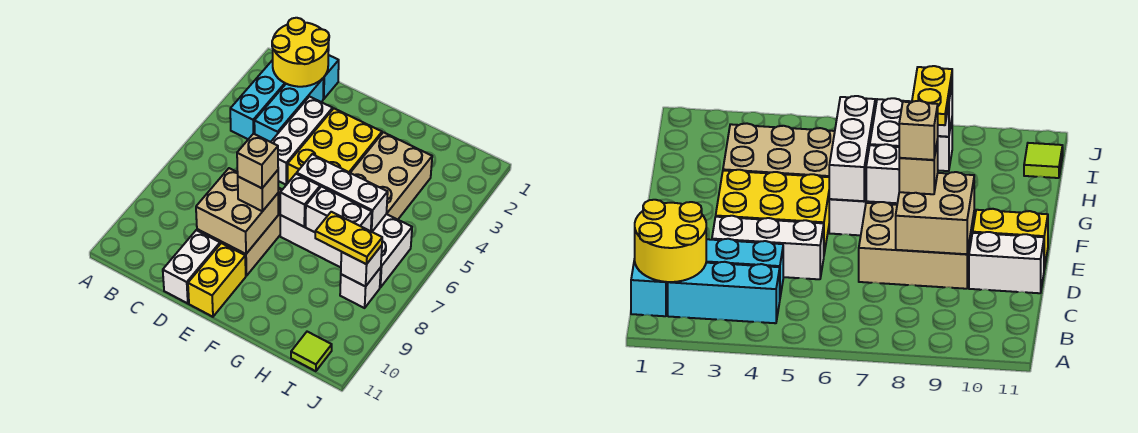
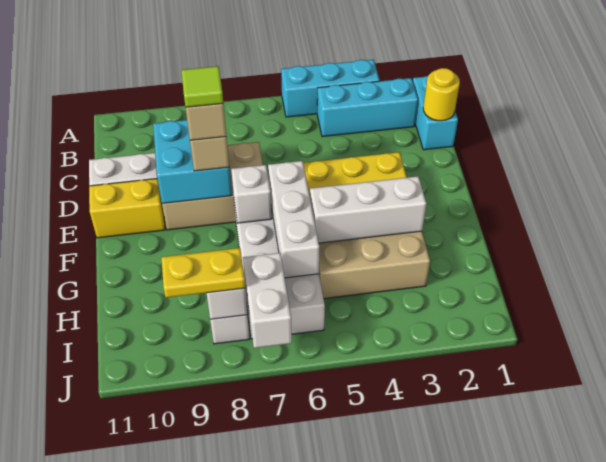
yellow 2x2 round brick [272,18,329,87] -> yellow 1x1 round brick [423,68,460,121]
cyan 1x3 brick [254,78,324,142] -> cyan 1x3 brick moved to [281,60,380,117]
white 1x3 brick [271,97,333,185] -> white 1x3 brick moved to [310,176,426,243]
tan 2x2 brick [196,168,278,254] -> cyan 2x2 brick [153,120,232,203]
white 1x2 brick [306,187,372,232] -> white 1x2 brick moved to [243,253,292,348]
yellow 1x2 plate [315,212,382,264] -> yellow 1x2 plate turned to [161,248,245,298]
lime 1x1 tile [291,332,332,371] -> lime 1x1 tile moved to [181,66,223,107]

